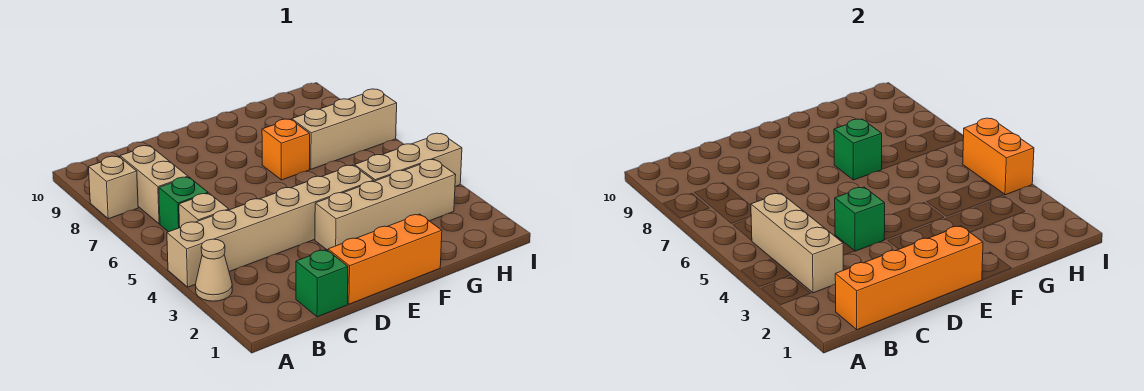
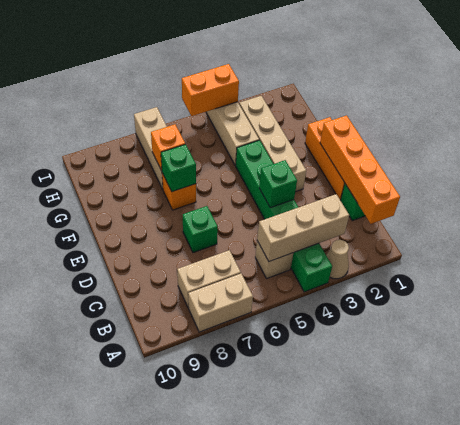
tan 1x6 brick [167,165,374,287] -> green 1x6 brick [235,140,332,292]
tan 1x1 brick [89,156,138,219] -> tan 1x2 brick [188,274,253,332]
green 1x1 brick [159,177,208,232] -> green 1x1 brick moved to [183,206,218,253]
none -> orange 1x1 brick [151,124,185,171]

